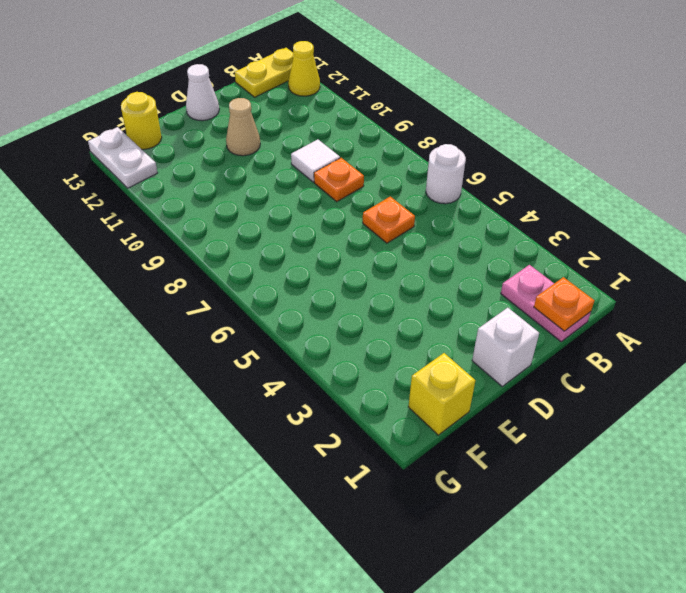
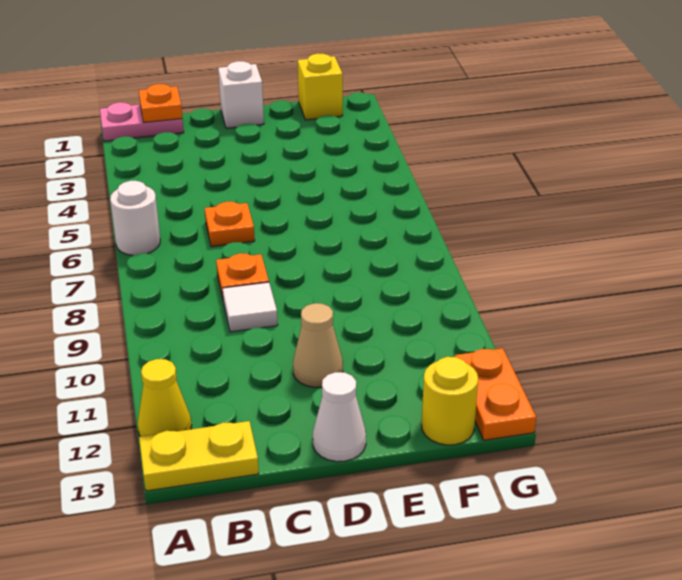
pink 1x2 plate [501,265,591,342] -> pink 1x2 plate turned to [100,102,184,141]
white 1x2 plate [88,127,158,188] -> orange 1x2 plate [455,348,536,440]

